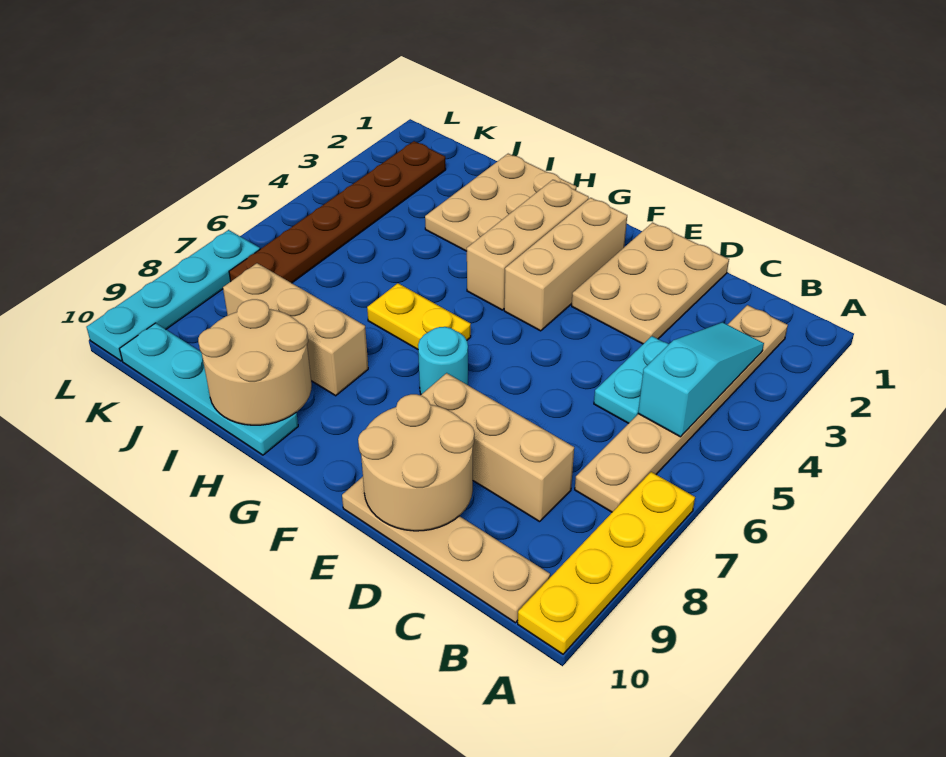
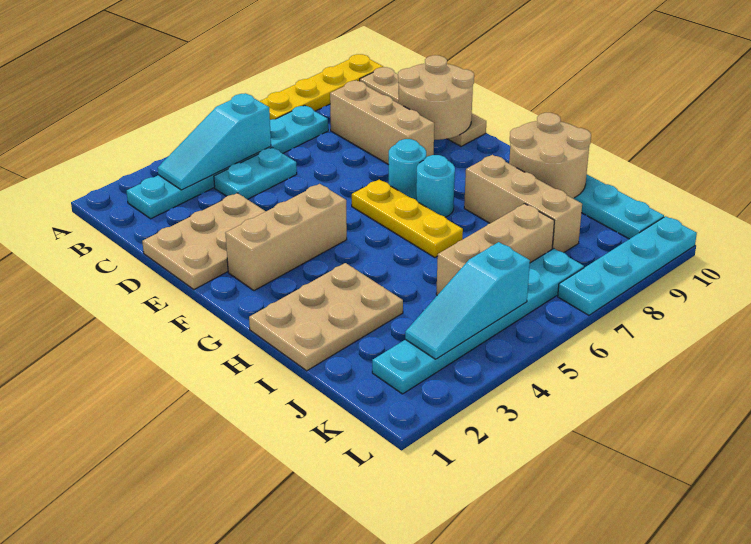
tan 1x6 plate [575,305,788,512] -> cyan 1x6 plate [127,105,328,219]
tan 1x3 brick [467,180,589,310] -> tan 1x3 brick moved to [436,204,554,295]
yellow 1x2 plate [367,283,471,349] -> yellow 1x3 plate [352,180,463,258]
none -> cyan 1x1 round brick [416,155,455,217]
brown 1x6 plate [229,141,446,283] -> cyan 1x6 plate [372,248,584,394]
none -> cyan 1x3 slope [405,242,530,359]

